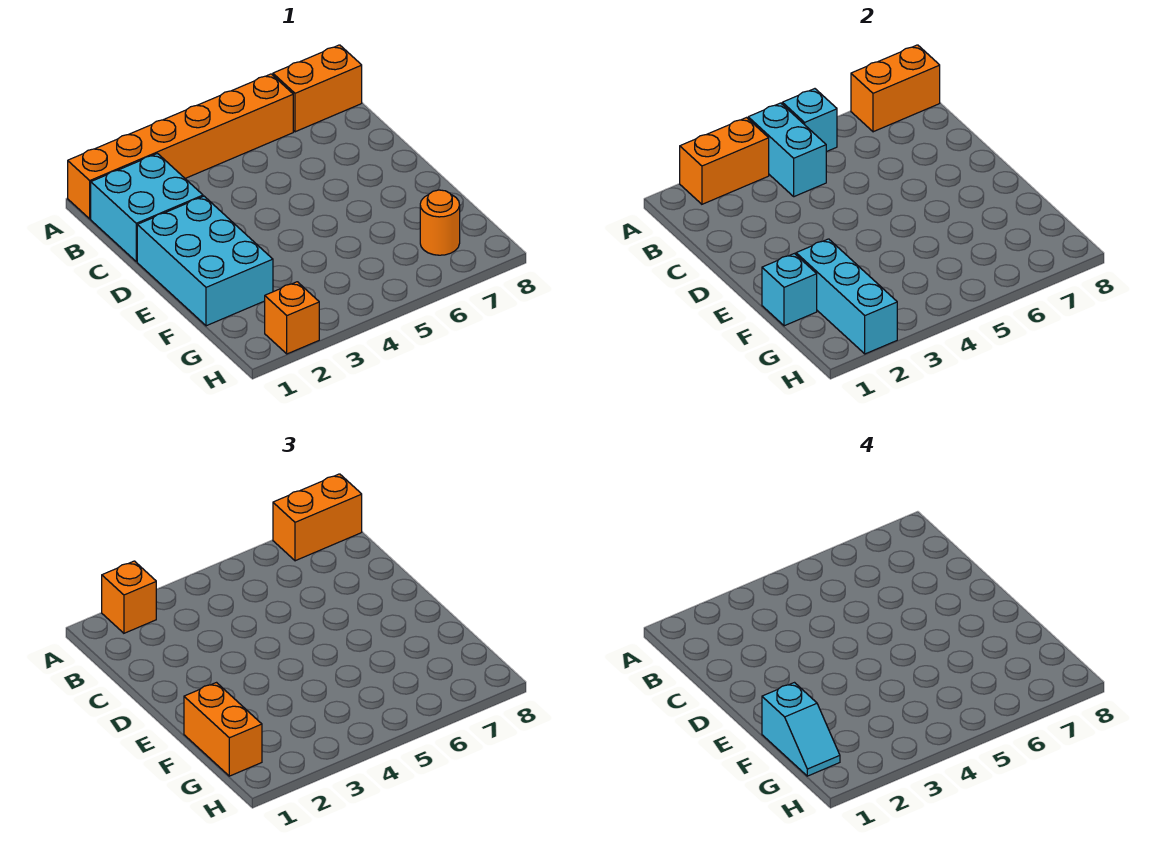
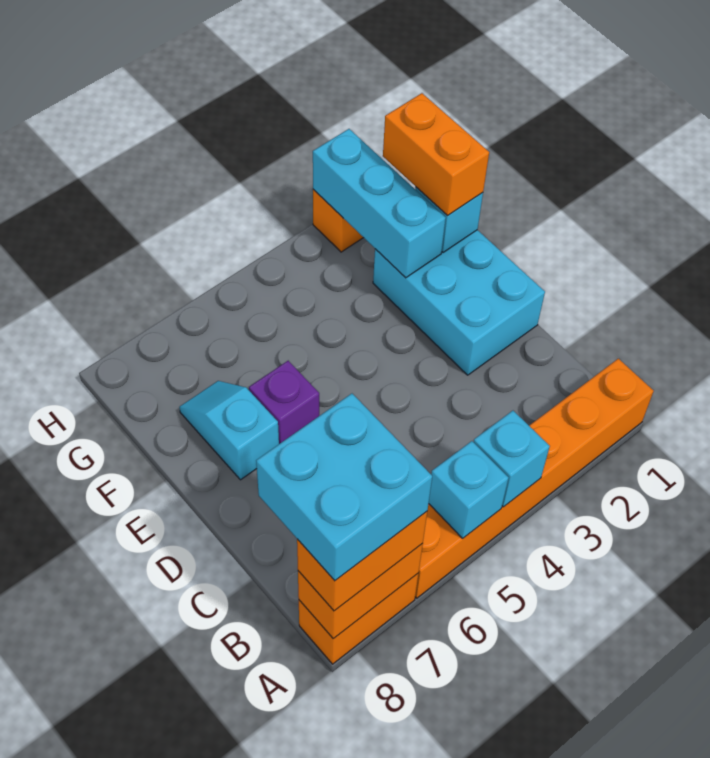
orange 1x2 brick [680,118,769,204] -> none
orange 1x1 brick [102,561,156,633] -> none
cyan 1x2 brick [748,103,826,197] -> cyan 1x1 brick [474,411,550,507]
cyan 2x2 brick [91,154,203,262] -> cyan 2x2 brick moved to [256,394,432,581]
none -> purple 1x1 brick [249,361,319,444]
cyan 1x2 slope [762,683,840,776] -> cyan 1x2 slope moved to [179,381,279,480]
orange 1x1 round brick [420,190,460,255] -> none

